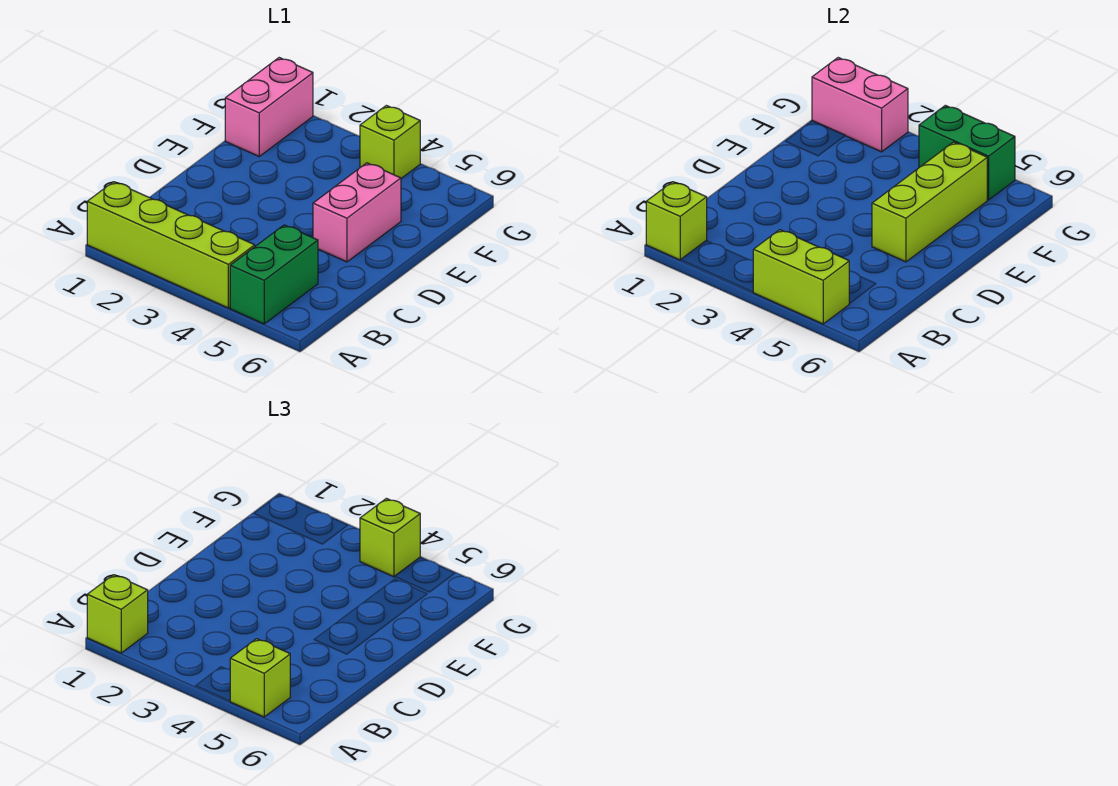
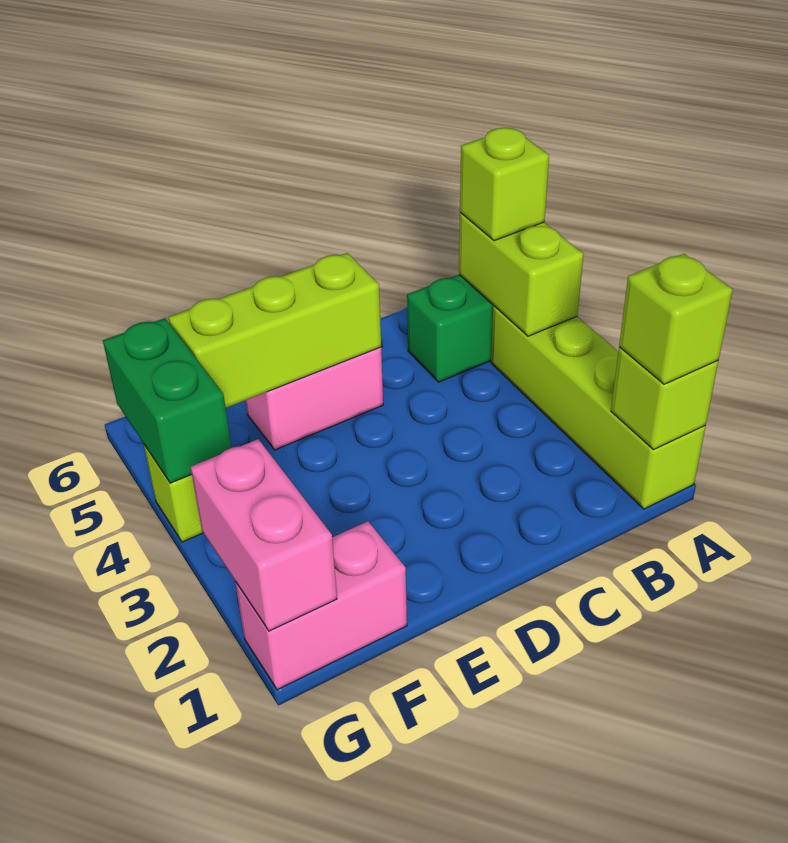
lime 1x1 brick [360,498,420,577] -> none

